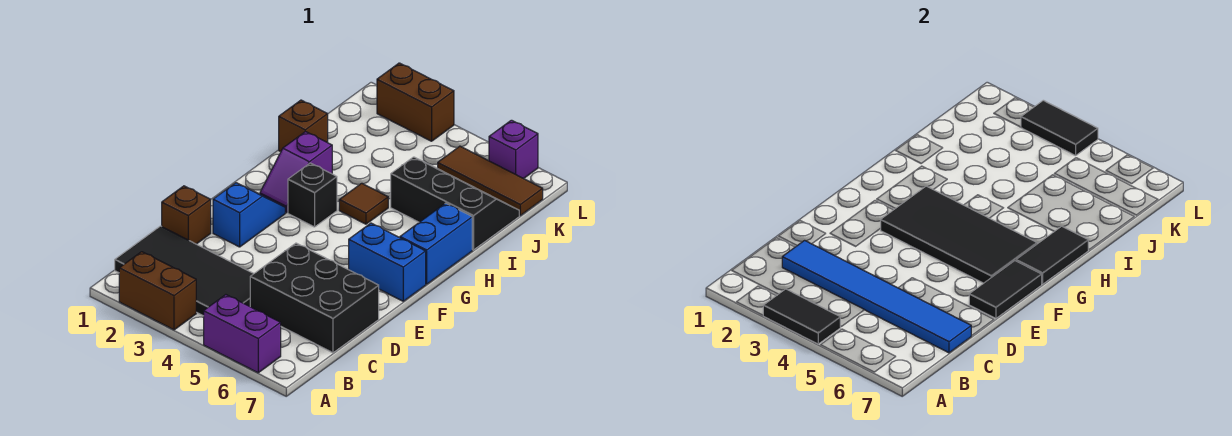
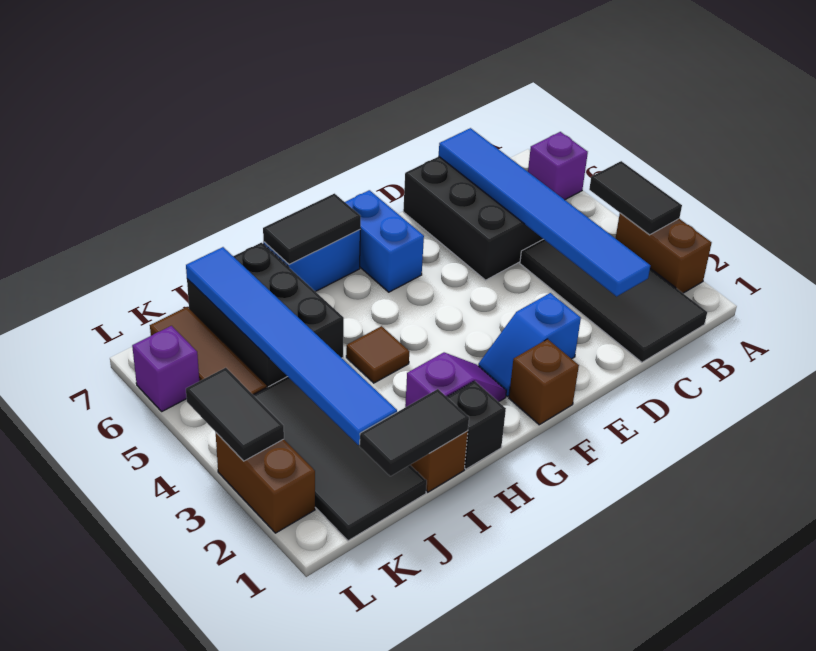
purple 1x2 brick [204,295,281,373] -> purple 1x1 brick [528,132,588,200]
brown 1x1 brick [162,186,211,244] -> brown 1x1 brick moved to [509,339,579,425]
black 1x2 tile [969,261,1042,318] -> black 1x2 tile moved to [360,389,469,476]
black 2x4 tile [881,186,1037,283] -> black 2x4 tile moved to [254,377,427,541]
black 1x1 brick [288,163,337,227] -> black 1x1 brick moved to [447,381,506,469]
black 2x3 slope [391,157,519,250] -> black 2x3 brick [187,243,344,387]
none -> blue 1x6 tile [186,247,397,445]

